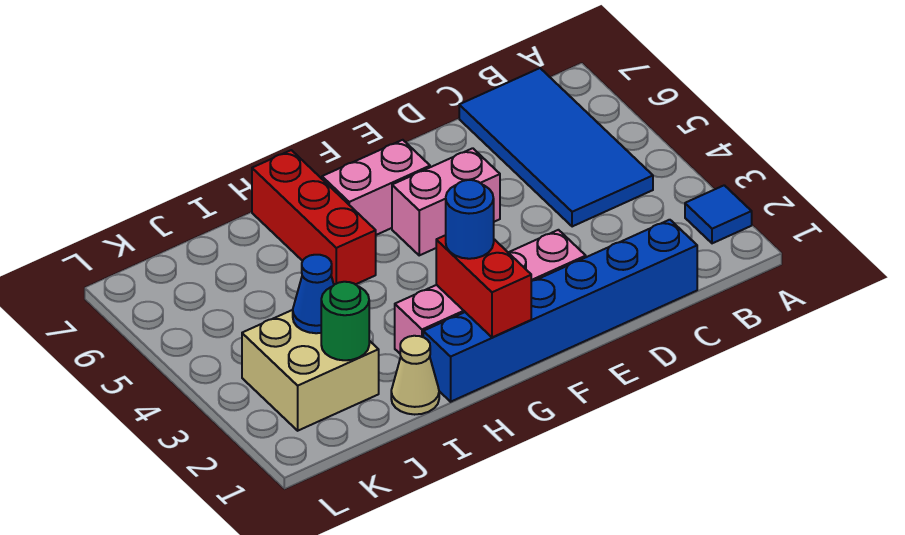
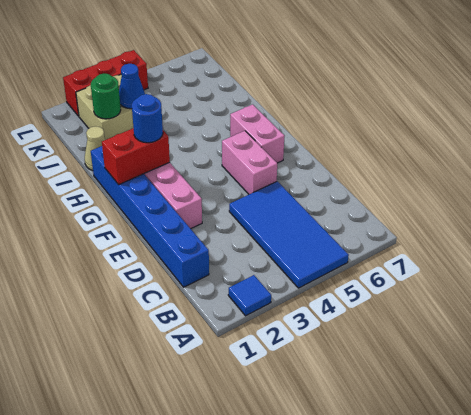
blue 2x4 tile [459,68,653,227] -> blue 2x4 tile turned to [229,181,349,288]
red 1x3 brick [252,150,376,285] -> red 1x3 brick moved to [63,50,148,116]

